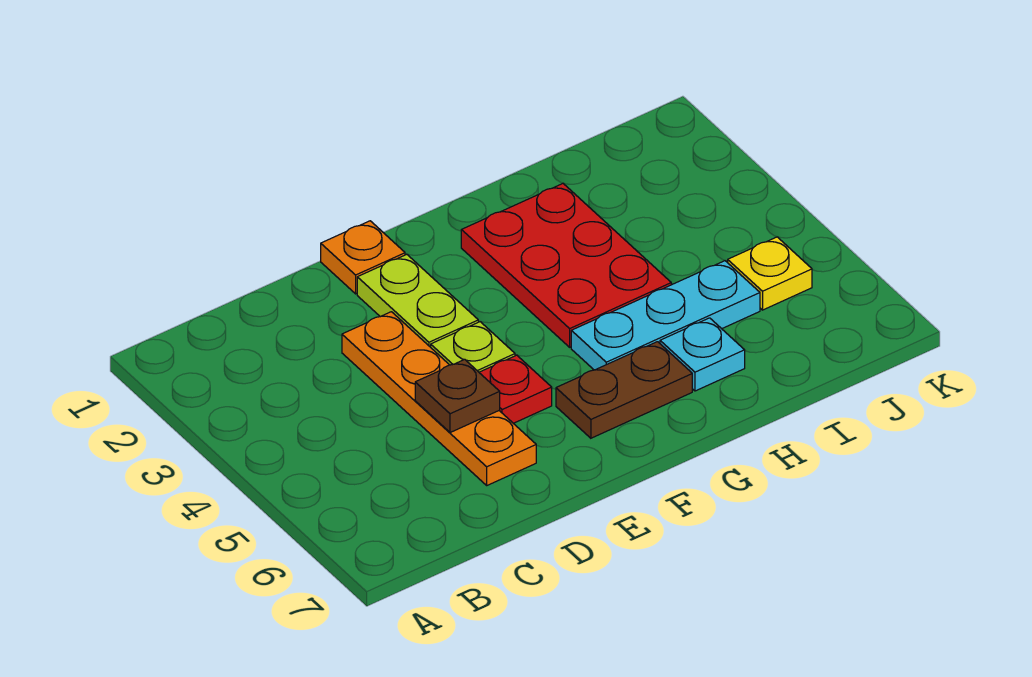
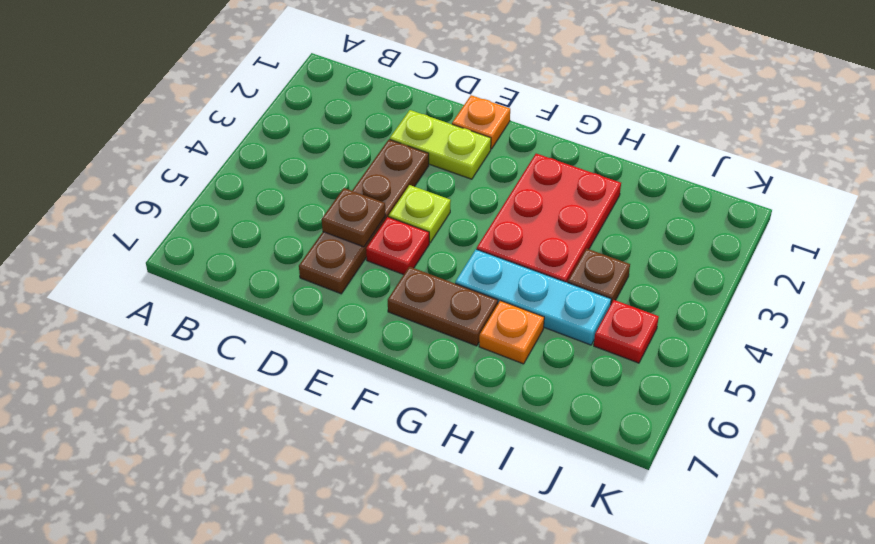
orange 1x4 plate [342,312,536,485] -> brown 1x4 plate [299,139,429,294]
lime 1x2 plate [357,254,478,347] -> lime 1x2 plate turned to [390,110,491,179]
cyan 1x1 plate [660,318,745,391] -> orange 1x1 plate [479,301,544,364]
none -> brown 1x1 plate [568,249,630,303]
yellow 1x1 plate [728,237,812,310] -> red 1x1 plate [594,300,659,363]

